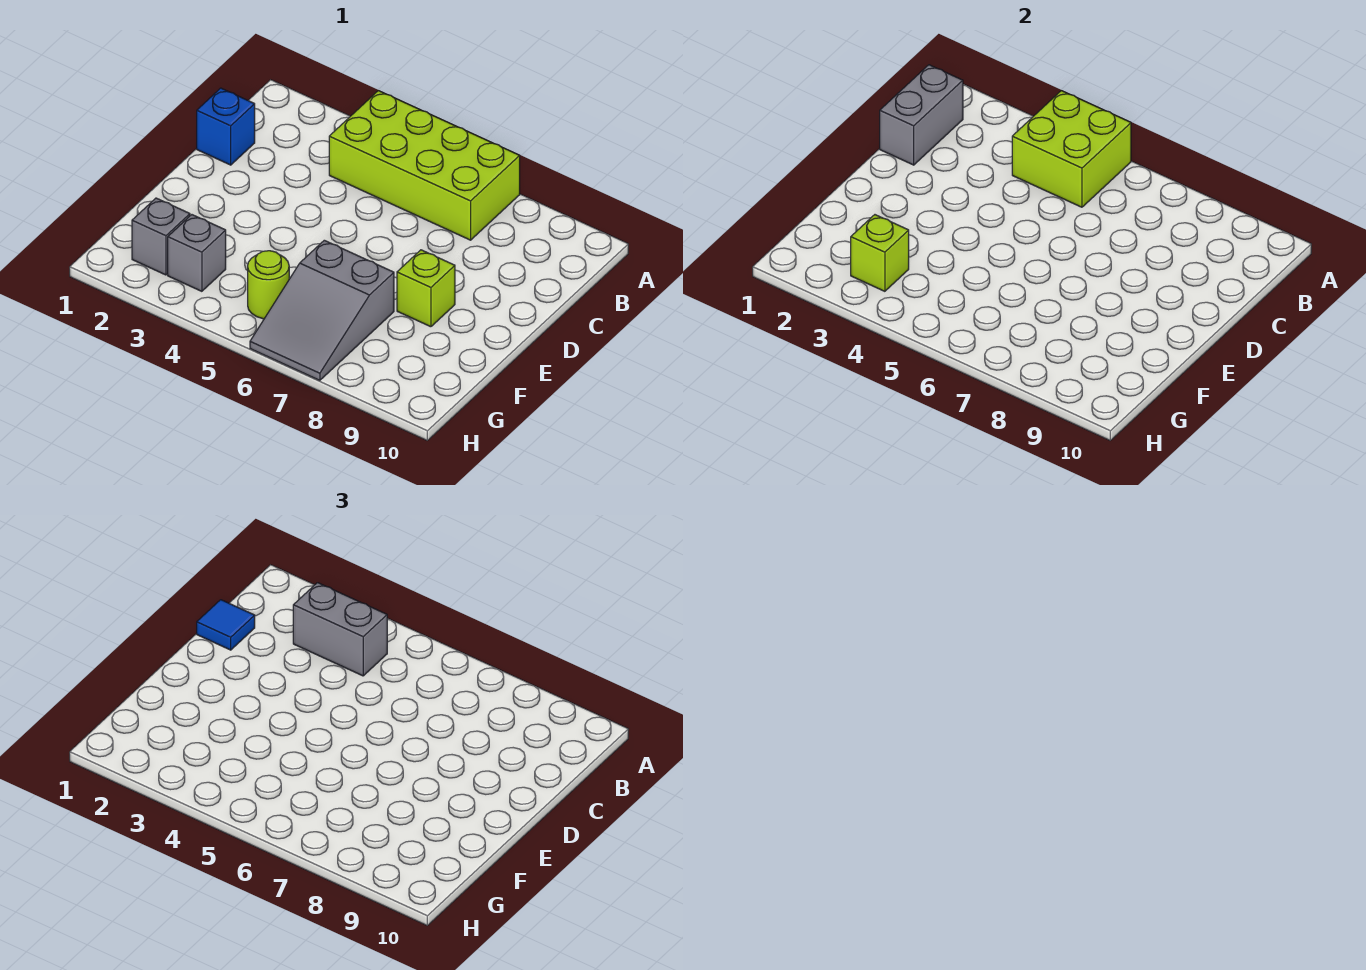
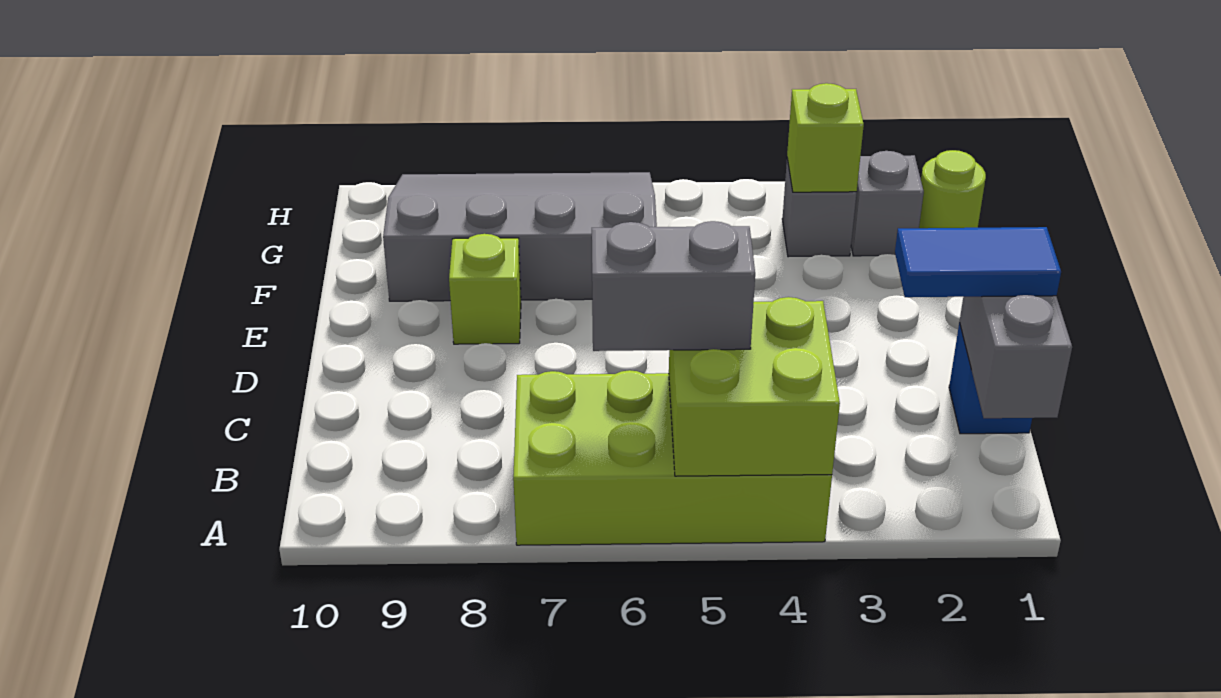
grey 1x2 brick [293,583,387,676] -> grey 1x2 brick moved to [592,221,755,351]
blue 1x1 tile [197,600,255,650] -> blue 1x2 tile [895,227,1061,297]
grey 2x3 slope [250,240,394,380] -> grey 3x4 slope [383,172,657,301]
lime 1x1 round brick [248,251,289,319] -> lime 1x1 round brick moved to [919,150,986,228]

